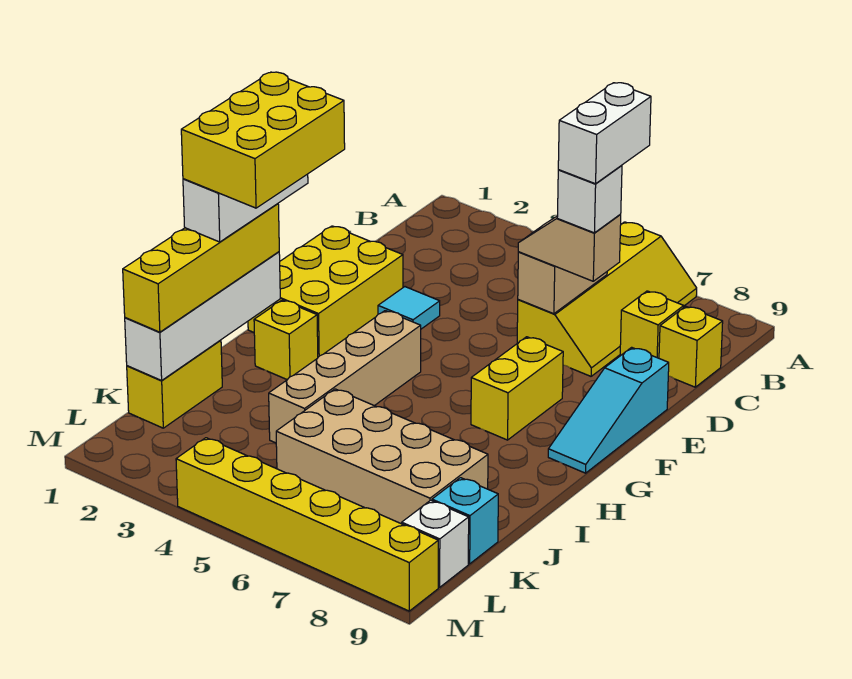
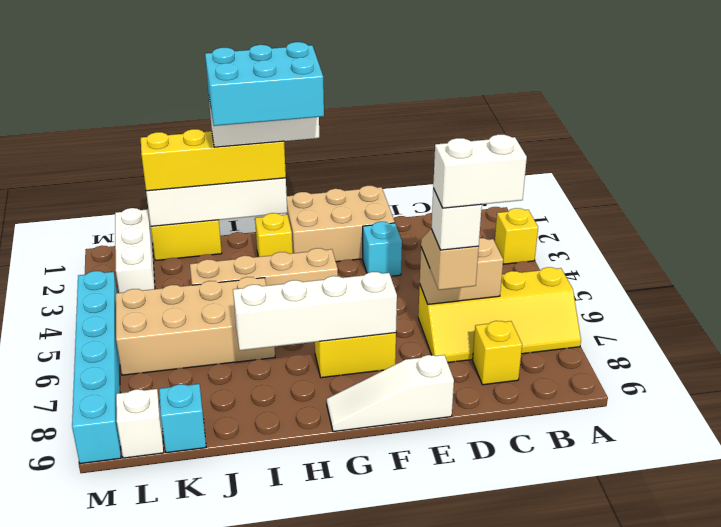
yellow 1x1 brick [659,306,723,387] -> yellow 1x1 brick moved to [495,208,538,264]
yellow 2x3 brick [248,226,403,357] -> tan 2x3 brick [286,186,395,262]
cyan 1x1 tile [378,287,440,329] -> cyan 1x1 brick [363,222,402,276]
cyan 1x3 slope [548,347,669,473] -> white 1x3 slope [327,355,454,432]
none -> white 1x4 brick [233,272,397,350]
yellow 2x3 brick [181,72,345,208] -> cyan 2x3 brick [205,42,324,126]
tan 2x4 brick [276,389,488,524] -> tan 2x4 brick turned to [116,277,275,375]
none -> white 1x3 brick [115,208,155,293]
yellow 1x6 brick [176,438,438,611] -> cyan 1x6 brick [72,271,121,464]

